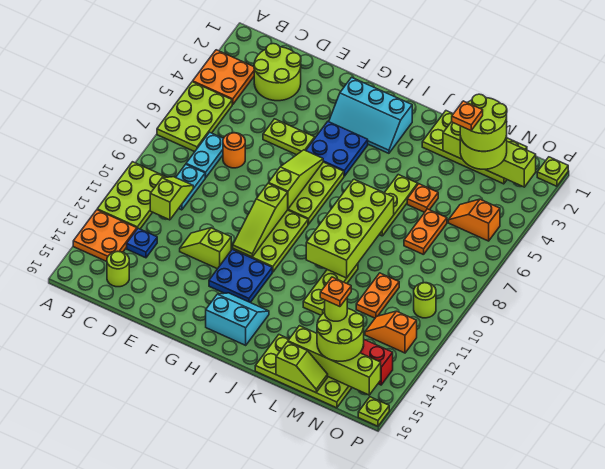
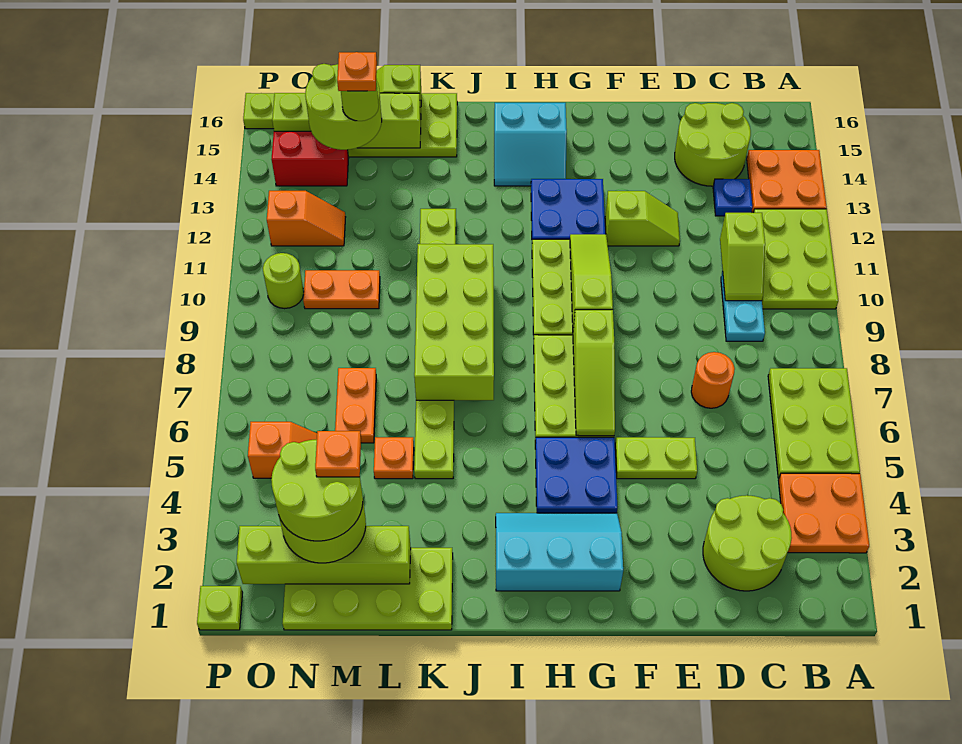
cyan 1x2 plate [186,132,223,178] -> none
lime 1x1 round brick [107,251,129,287] -> lime 2x2 round brick [675,103,751,186]
orange 1x2 plate [356,273,399,318] -> orange 1x2 plate turned to [303,270,380,309]

